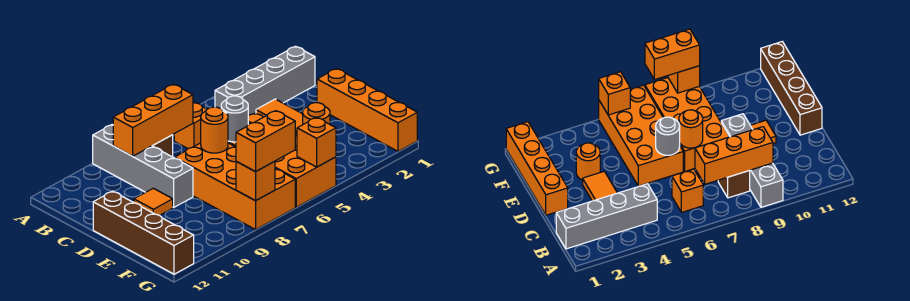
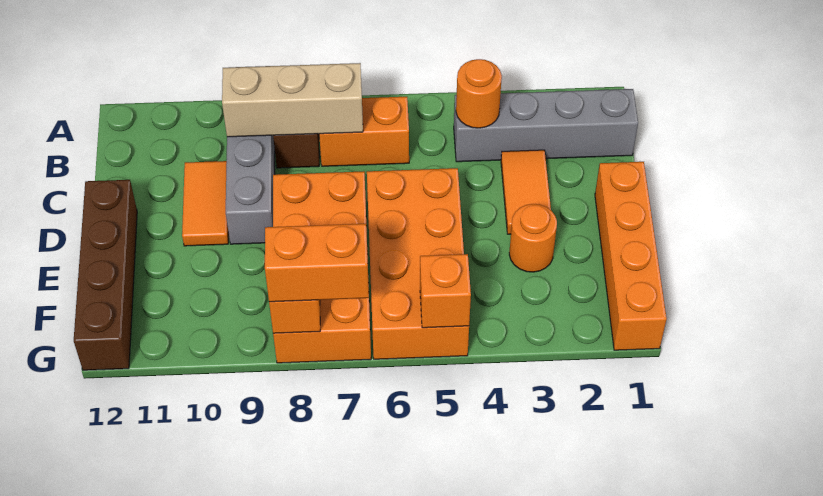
orange 1x1 brick [174,102,207,149] -> orange 1x2 brick [319,97,409,166]
orange 1x3 brick [113,84,193,156] -> tan 1x3 brick [222,63,363,137]
grey 1x1 round brick [221,96,248,142] -> none
orange 1x1 round brick [201,107,228,153] -> orange 1x1 round brick moved to [456,59,502,128]
orange 1x1 tile [134,188,173,215] -> orange 1x2 tile [182,161,228,246]

